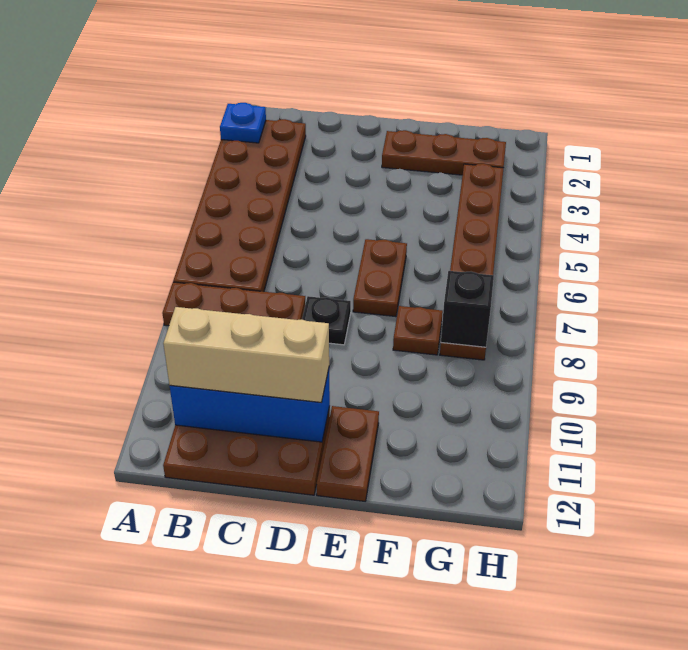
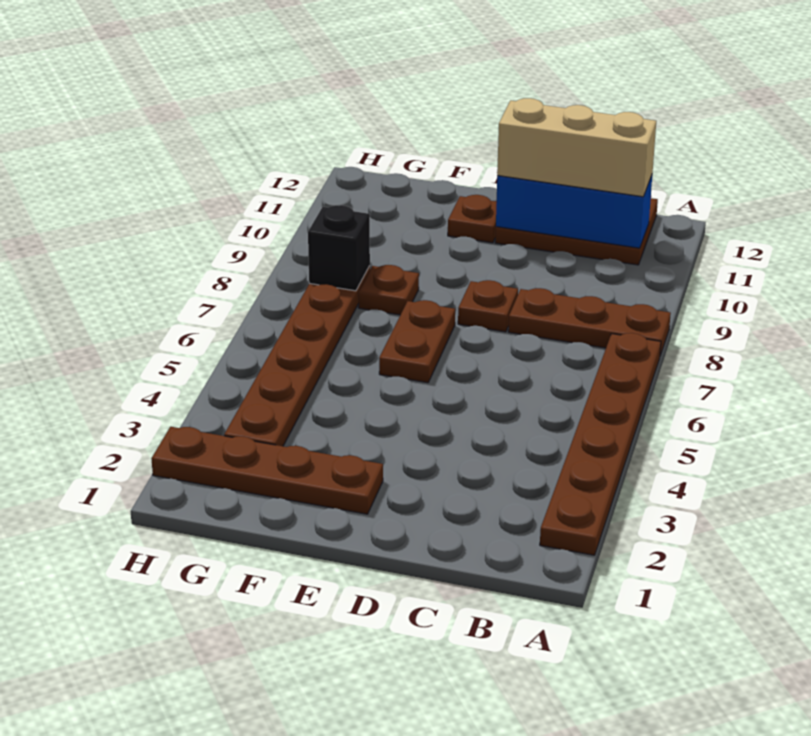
brown 2x6 plate [173,119,306,292] -> brown 1x6 plate [540,333,661,555]
blue 1x1 plate [220,103,266,143] -> none
black 1x1 plate [302,296,351,345] -> brown 1x1 plate [458,280,518,332]
brown 1x3 plate [382,130,506,175] -> brown 1x4 plate [151,427,383,514]
brown 1x2 plate [317,406,379,501] -> brown 1x1 plate [448,195,497,243]

